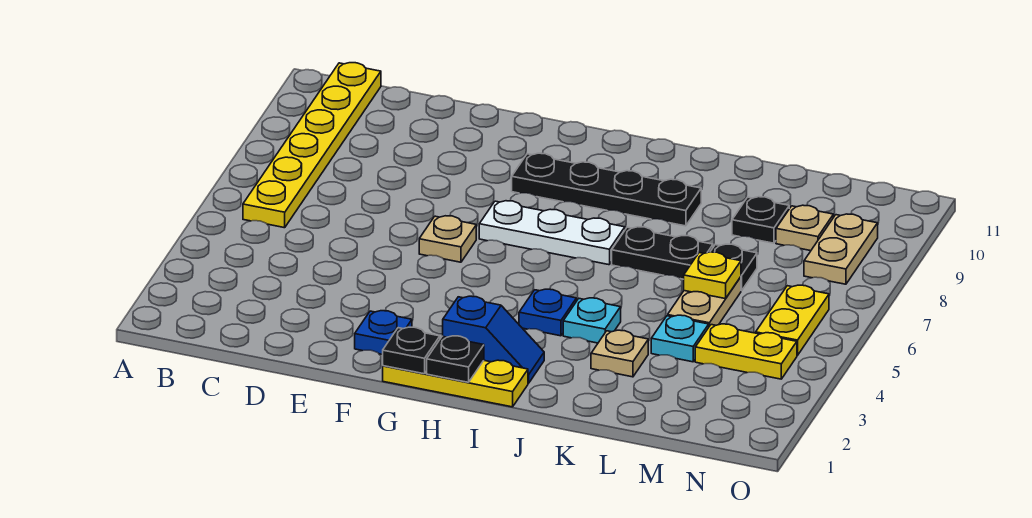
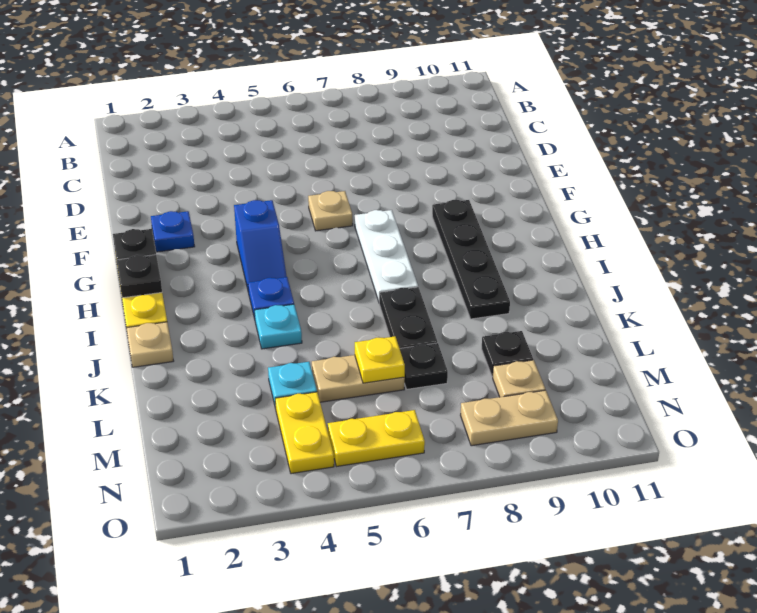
yellow 1x6 plate [243,63,381,228] -> none
blue 1x2 slope [443,296,544,383] -> blue 1x2 slope moved to [234,200,287,292]
tan 1x1 plate [591,330,648,377] -> tan 1x1 plate moved to [127,322,173,367]

